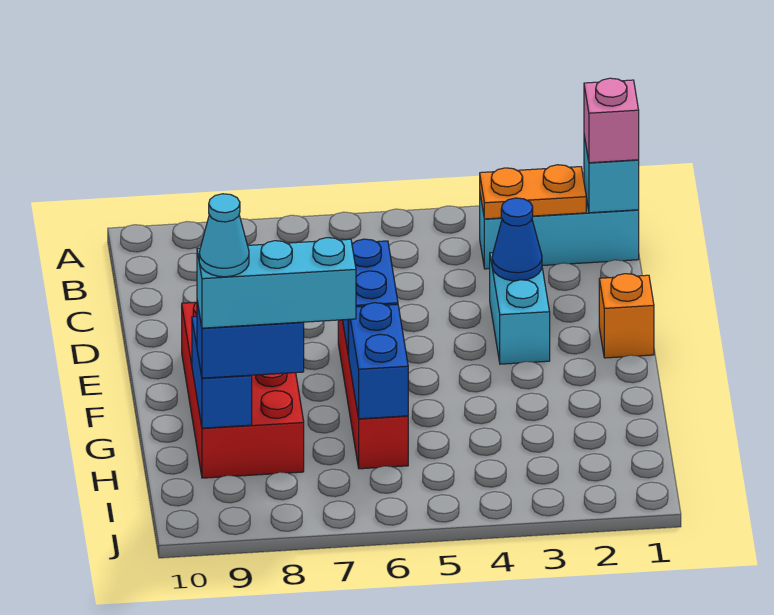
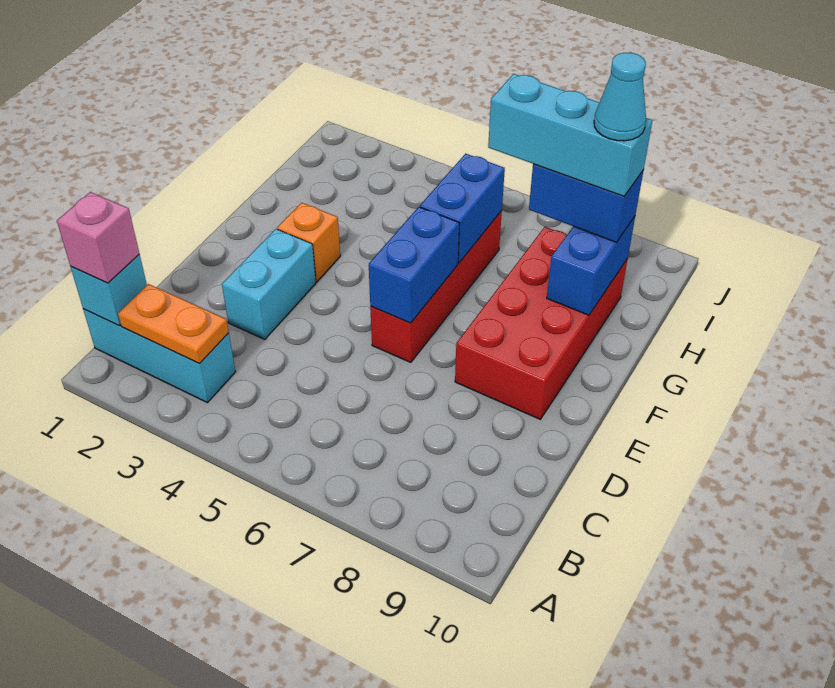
blue 1x1 cone [492,198,542,281] -> none
orange 1x1 brick [599,274,654,358] -> orange 1x1 brick moved to [277,203,340,282]

